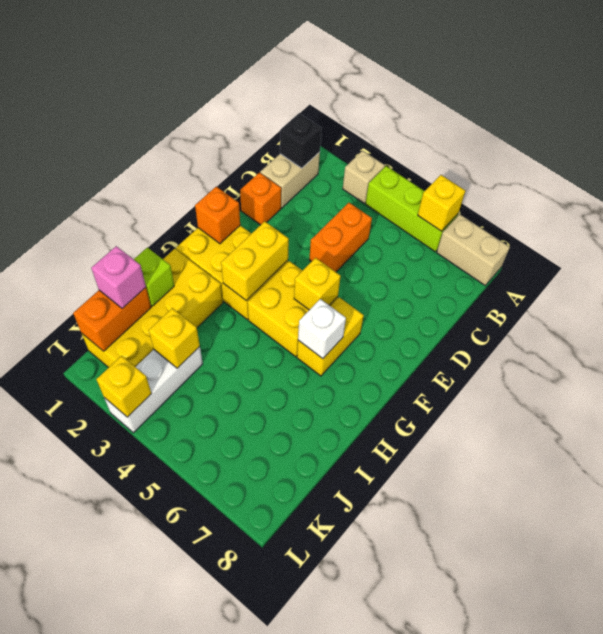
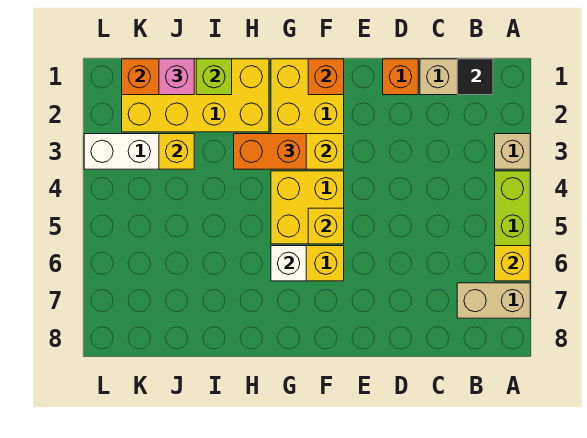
tan 1x2 brick [437,214,510,285] -> tan 1x2 brick turned to [457,283,530,318]
black 1x1 brick [280,113,322,168] -> black 1x1 tile [457,59,493,95]
orange 1x2 brick [309,203,372,272] -> orange 1x2 brick moved to [234,134,306,169]
yellow 1x1 brick [96,356,152,417] -> none

